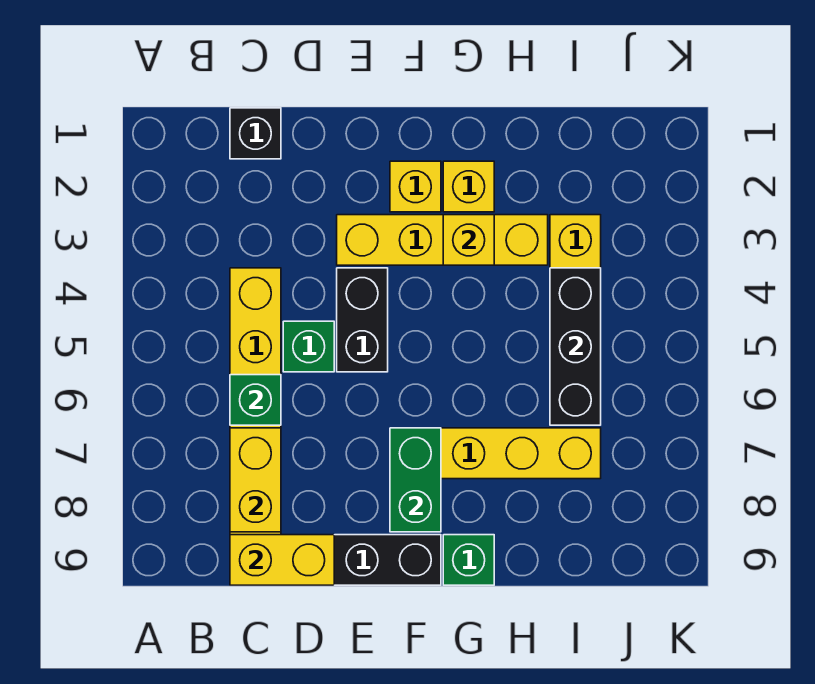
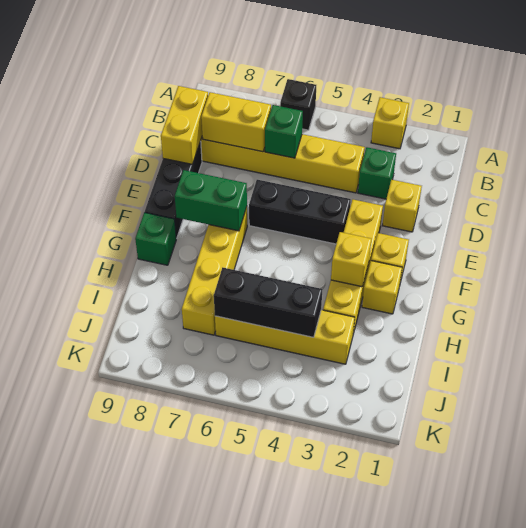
none -> yellow 1x1 brick [371,97,409,149]
black 1x1 brick [230,108,281,159] -> black 1x1 brick moved to [280,79,316,130]
none -> yellow 1x1 brick [382,180,422,232]
green 1x1 brick [283,321,334,372] -> green 1x1 brick moved to [358,147,396,199]
black 1x2 brick [337,268,388,372] -> black 1x3 brick [249,180,351,244]

